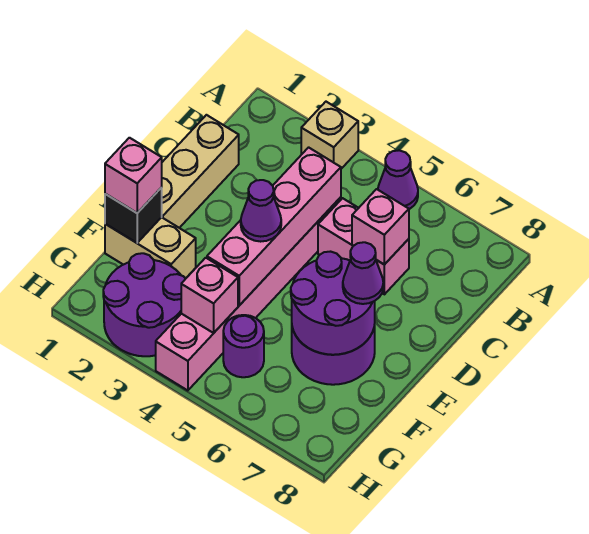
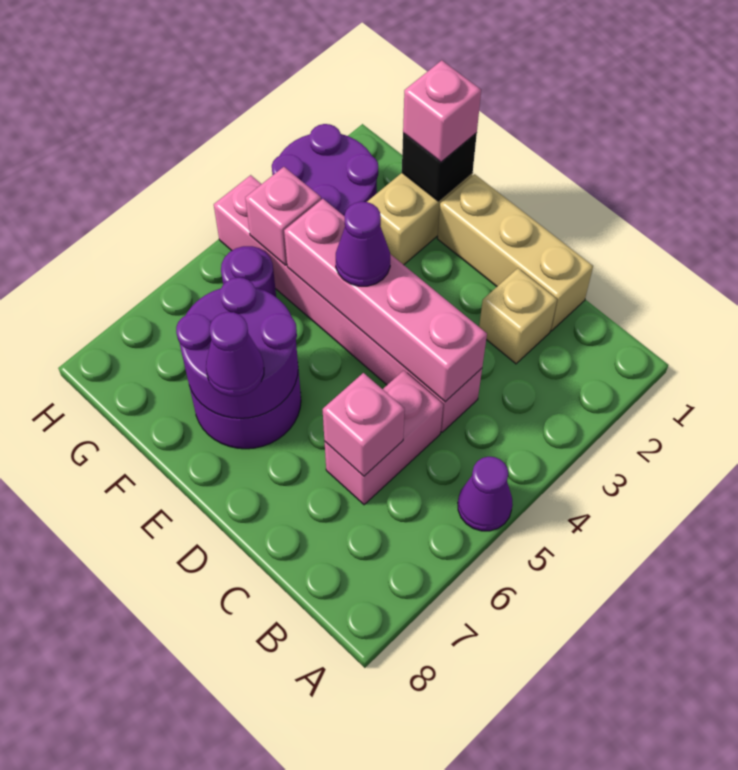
tan 1x1 brick [301,102,358,169] -> tan 1x1 brick moved to [479,268,557,364]

